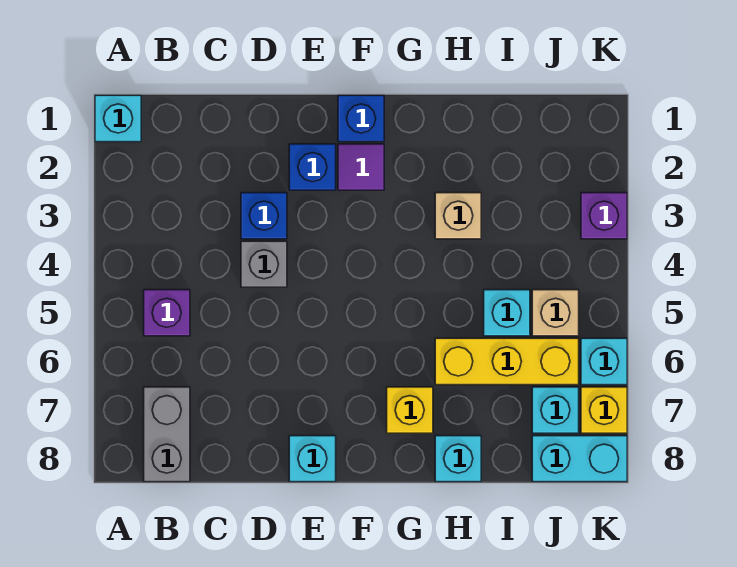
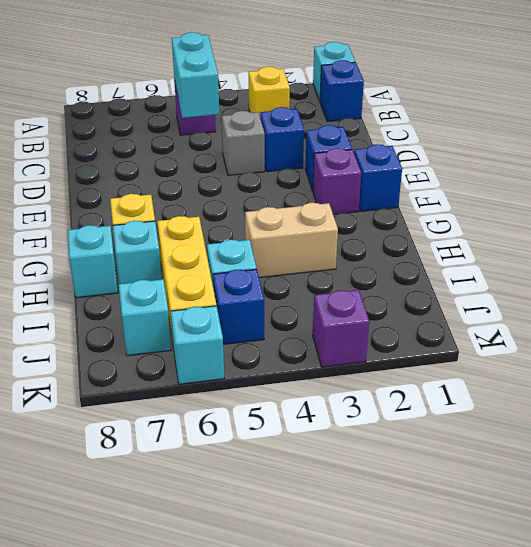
none -> blue 1x1 brick [320,60,364,122]
grey 1x2 brick [144,387,190,482] -> none
cyan 1x1 brick [289,436,336,482] -> cyan 1x1 brick moved to [113,221,162,284]
purple 1x1 tile [338,144,384,190] -> purple 1x1 brick [313,148,361,214]
tan 1x1 brick [435,193,481,239] -> tan 1x2 brick [245,203,338,278]
tan 1x1 brick [532,290,579,336] -> blue 1x1 brick [213,269,264,344]
cyan 1x2 brick [532,436,627,482] -> cyan 1x2 brick moved to [172,32,219,118]
yellow 1x1 brick [581,387,627,433] -> yellow 1x1 brick moved to [248,67,290,116]

